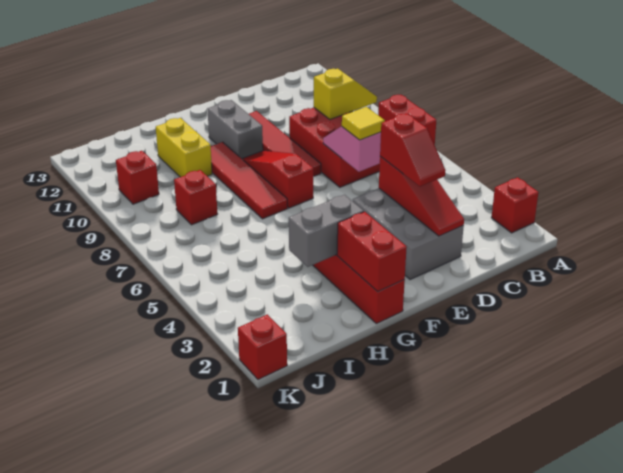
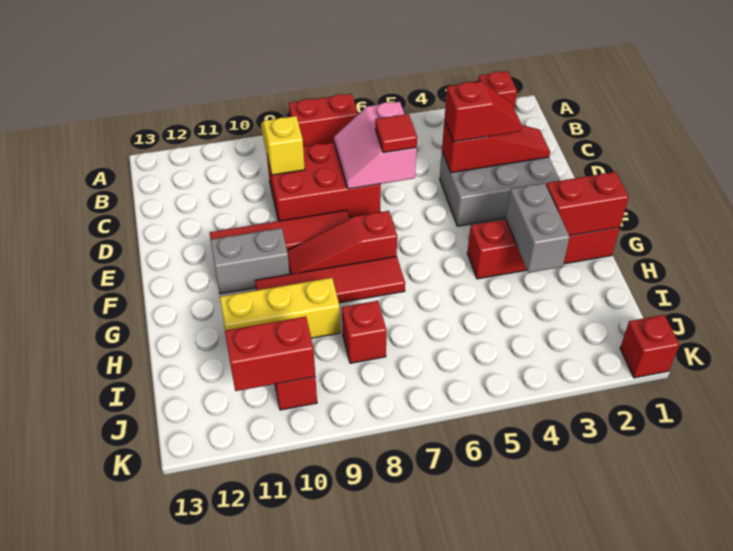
pink 1x2 slope [323,126,381,172] -> pink 2x2 slope [334,102,417,189]
yellow 1x1 tile [342,107,385,140] -> red 1x1 tile [375,114,417,153]
yellow 1x2 brick [156,118,212,177] -> yellow 1x3 brick [220,278,340,338]
none -> red 1x2 brick [225,316,315,391]

